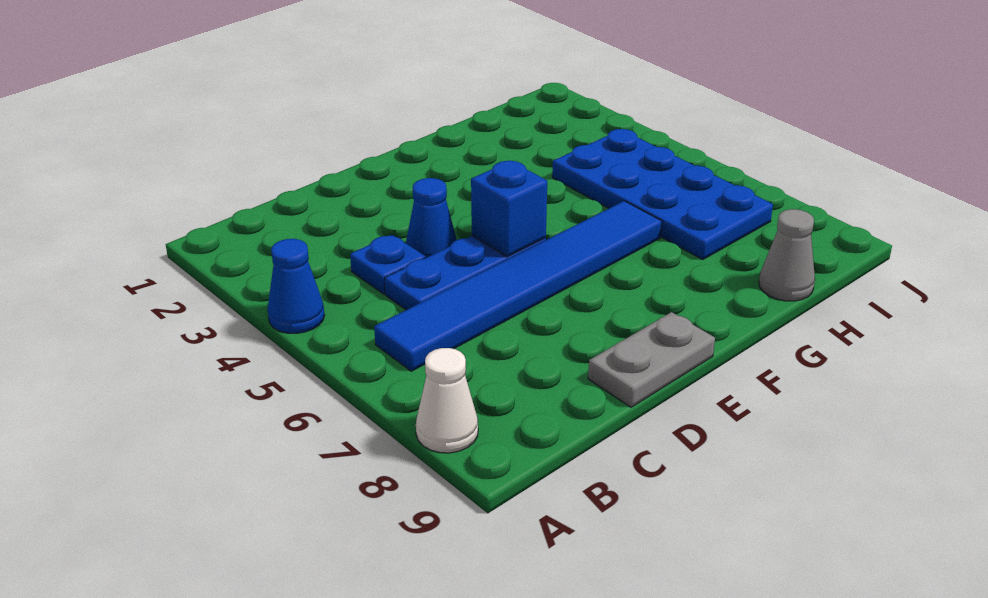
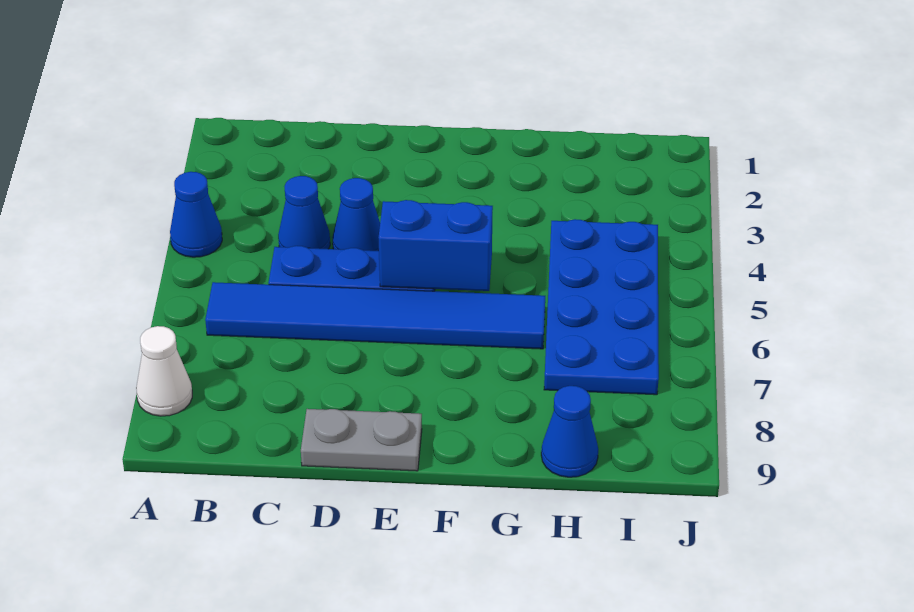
blue 1x1 plate [350,235,425,294] -> blue 1x1 cone [278,176,330,249]
blue 1x1 brick [471,161,547,257] -> blue 1x2 brick [379,200,493,291]
grey 1x1 cone [759,209,815,301] -> blue 1x1 cone [541,386,598,477]

